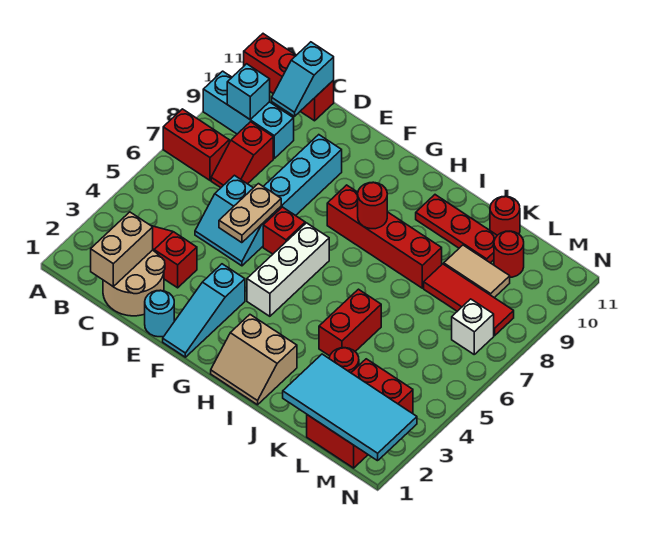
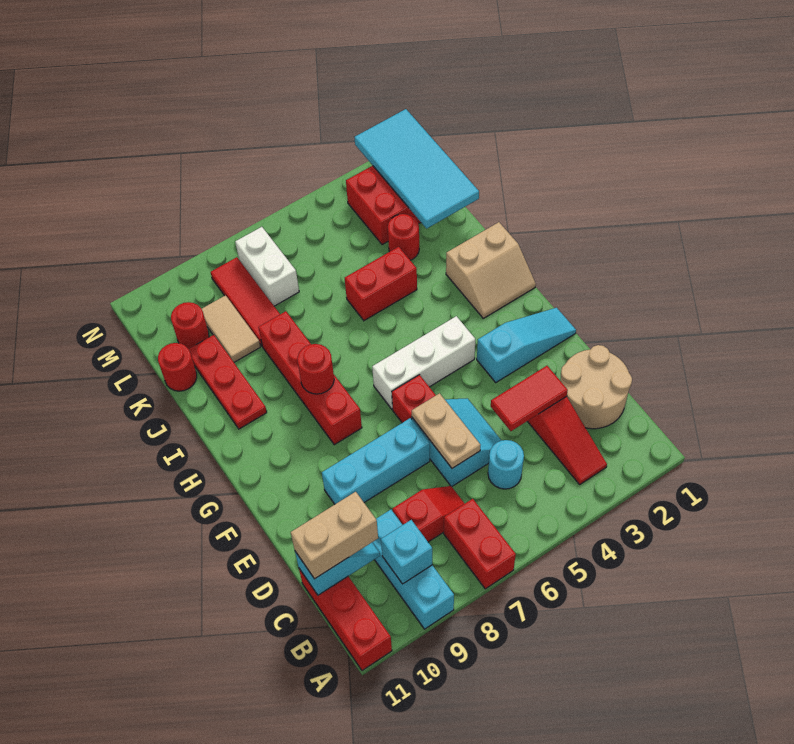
tan 1x2 brick [91,212,153,287] -> tan 1x2 brick moved to [291,492,378,579]
none -> red 1x2 tile [491,366,568,431]
cyan 1x1 round brick [145,290,174,337] -> cyan 1x1 round brick moved to [488,440,524,489]
tan 1x2 plate [219,184,281,243] -> tan 1x2 plate turned to [412,393,480,468]
tan 2x2 slope [211,315,297,405] -> tan 2x2 slope turned to [446,222,536,318]
white 1x1 brick [452,299,494,354] -> white 1x2 brick [235,227,299,306]

